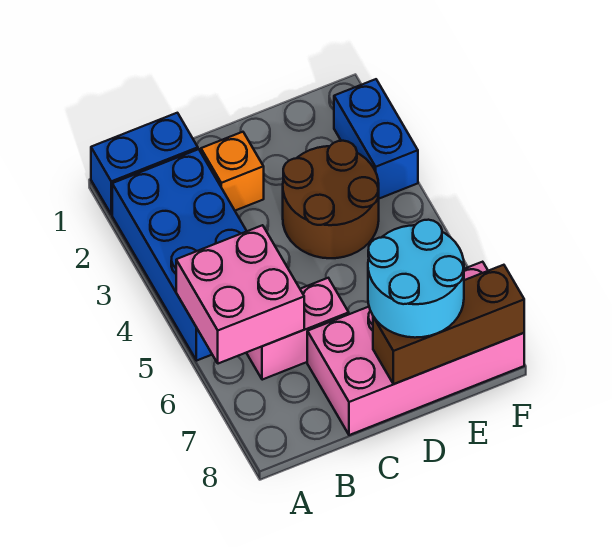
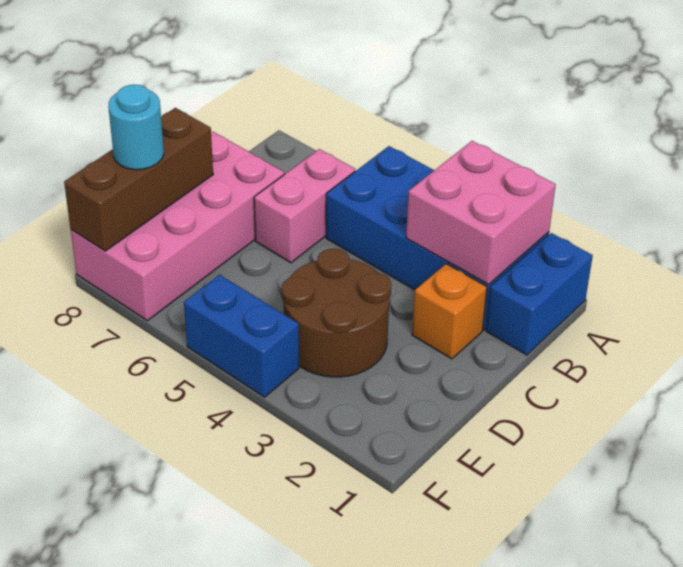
pink 2x2 brick [176,225,304,364] -> pink 2x2 brick moved to [406,141,556,285]
cyan 2x2 round brick [368,220,464,338] -> cyan 1x1 round brick [108,85,164,170]
blue 1x2 brick [334,79,418,199] -> blue 1x2 brick moved to [184,275,299,397]

